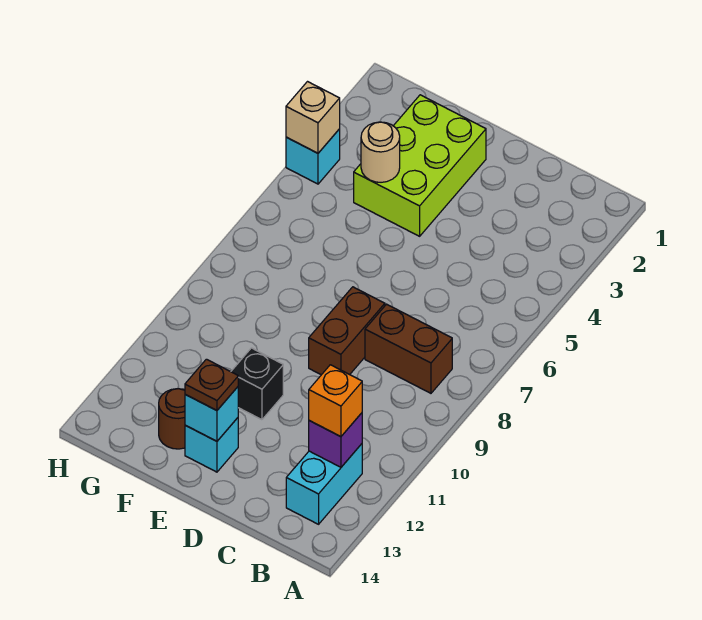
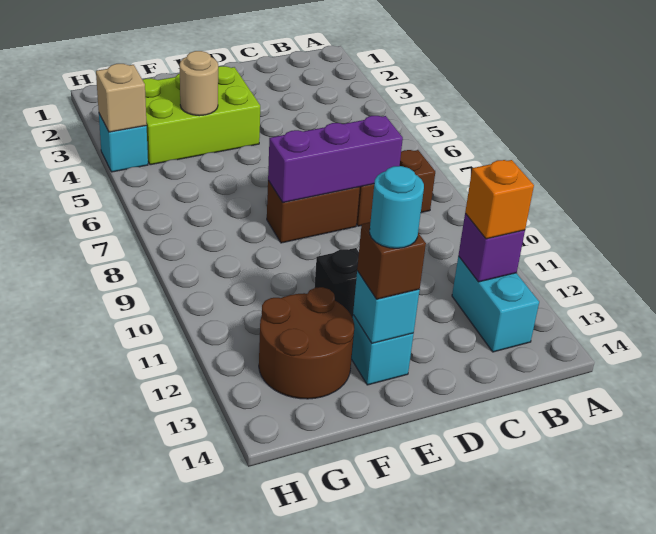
none -> purple 1x3 brick [268,116,403,203]
brown 1x2 brick [309,287,385,375] -> brown 1x2 brick turned to [267,180,360,243]
lime 2x3 brick [354,95,486,236] -> lime 2x3 brick turned to [143,66,260,165]
brown 1x1 plate [185,359,238,410] -> brown 1x1 brick [357,222,426,299]
none -> cyan 1x1 round brick [370,166,424,248]
brown 1x1 round brick [159,389,185,449] -> brown 2x2 round brick [259,287,354,399]

